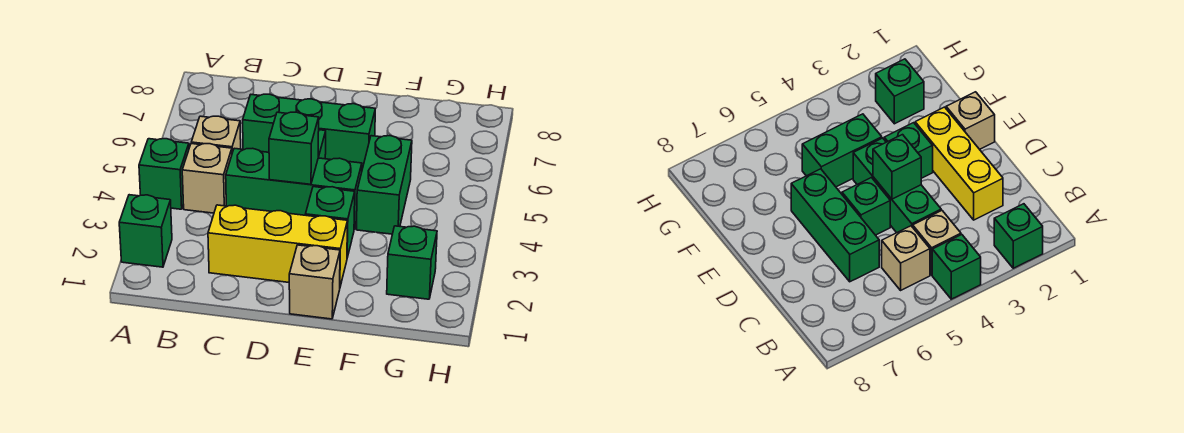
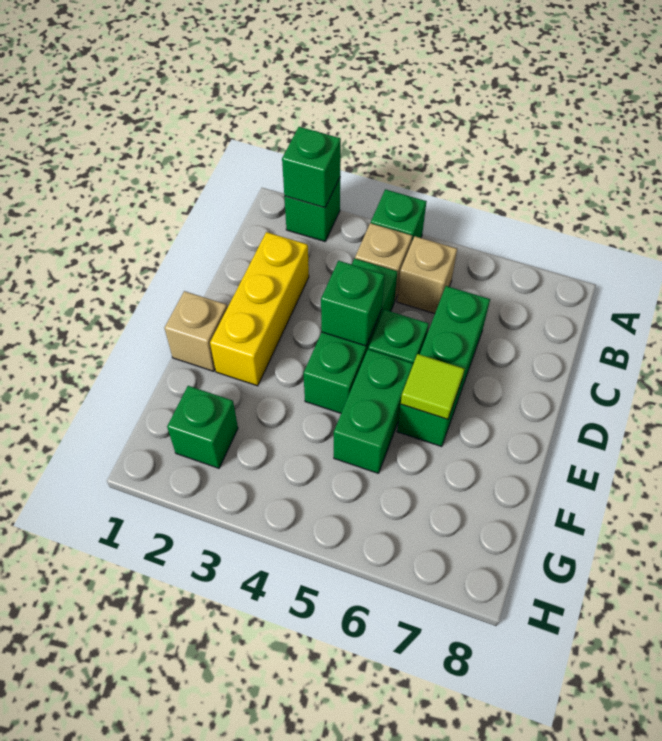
green 1x1 brick [305,187,355,257] -> green 1x1 brick moved to [282,127,341,208]
none -> lime 1x1 tile [401,354,464,419]
green 1x2 brick [356,136,412,234] -> green 1x2 brick turned to [334,349,413,473]

